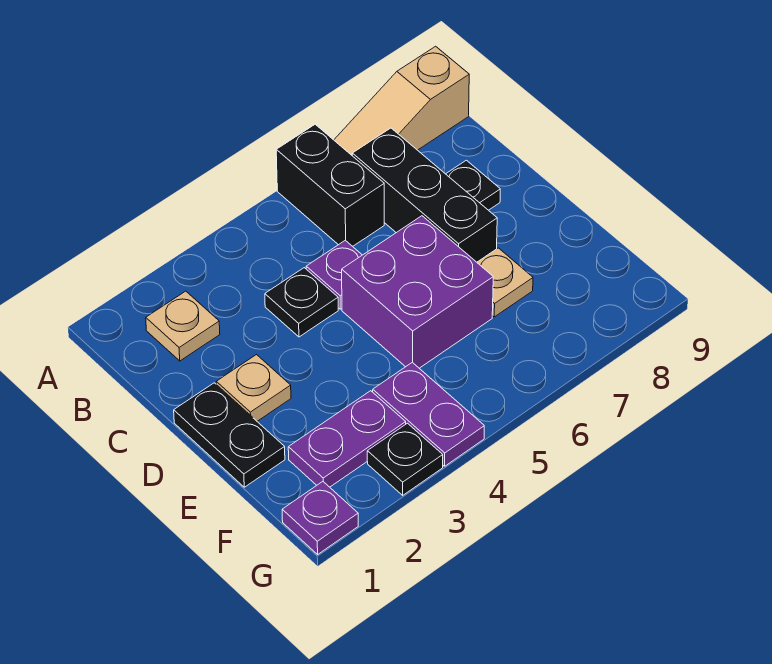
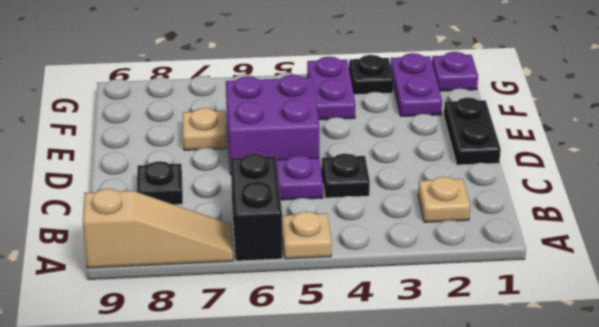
black 1x3 brick [352,128,497,262] -> none
tan 1x1 plate [216,355,291,421] -> tan 1x1 plate moved to [282,211,331,259]
purple 1x2 plate [288,391,406,487] -> purple 1x2 plate turned to [391,53,442,116]

